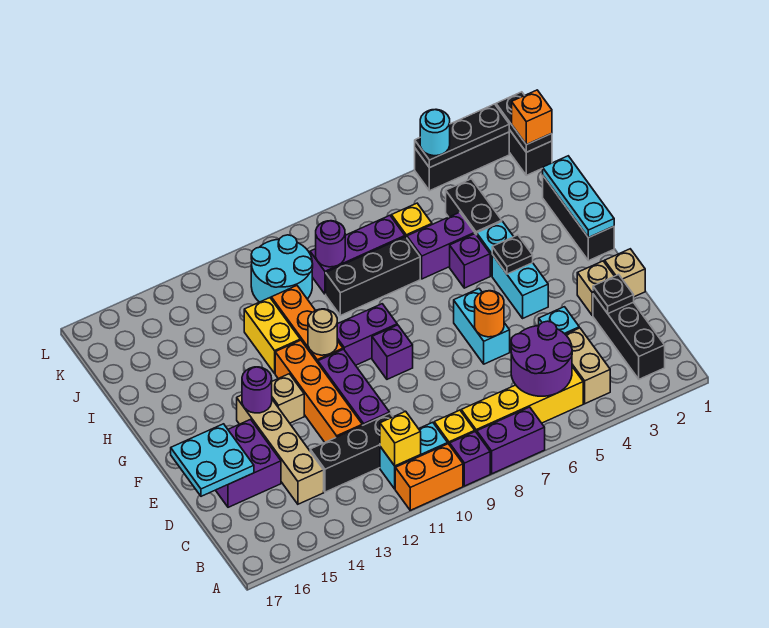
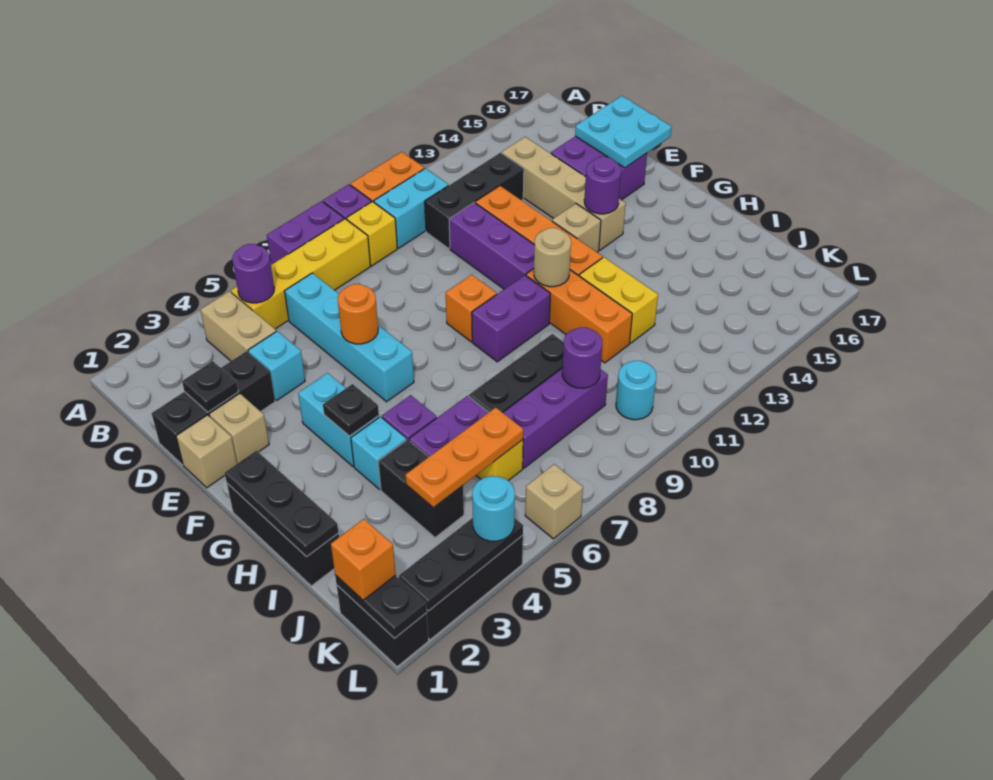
black 1x3 brick [593,294,665,379] -> black 1x3 brick turned to [152,351,275,465]
purple 2x2 round brick [511,321,572,396] -> purple 1x1 round brick [232,244,274,303]
yellow 1x1 brick [380,411,421,466] -> none
cyan 1x2 brick [454,289,510,364] -> cyan 1x4 brick [285,273,414,402]
purple 1x1 brick [372,325,413,379] -> orange 1x1 brick [446,275,497,342]
cyan 1x3 plate [543,156,614,238] -> black 1x3 plate [225,451,338,557]
none -> orange 1x3 plate [405,407,523,508]
cyan 2x2 round brick [251,235,313,302] -> cyan 1x1 round brick [616,361,656,420]
none -> tan 1x1 brick [525,464,583,539]

